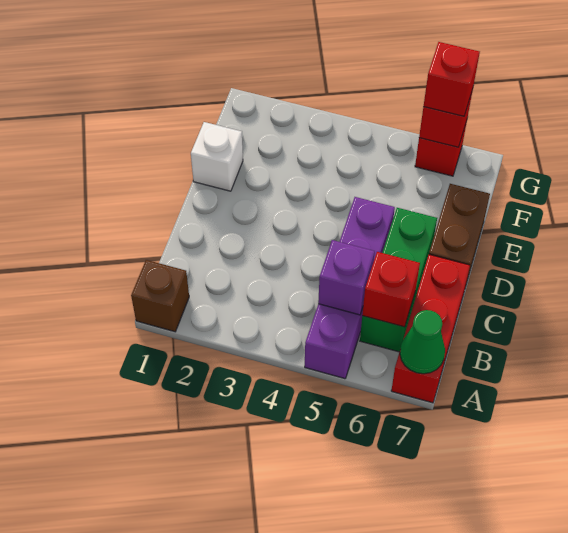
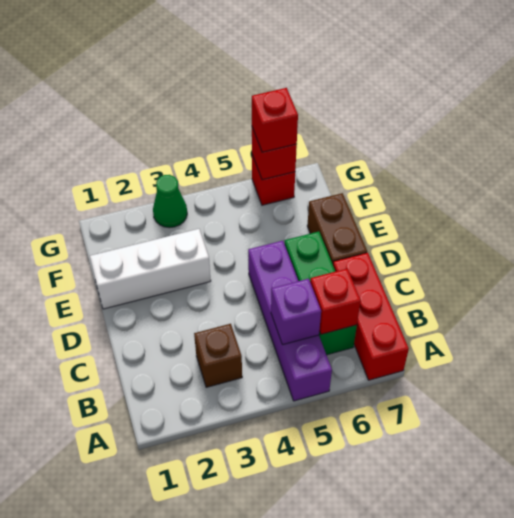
brown 1x1 brick [131,260,189,332] -> brown 1x1 brick moved to [194,324,242,387]
green 1x1 cone [400,310,445,374] -> green 1x1 cone moved to [153,175,187,228]
white 1x1 brick [191,122,243,191] -> white 1x3 brick [90,229,211,309]

